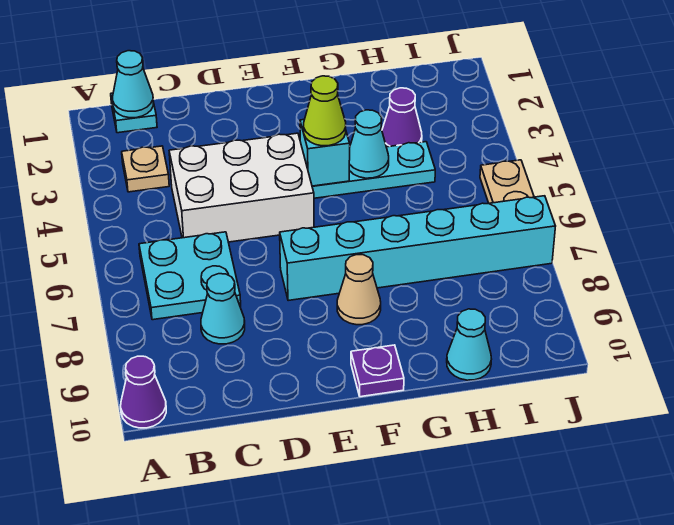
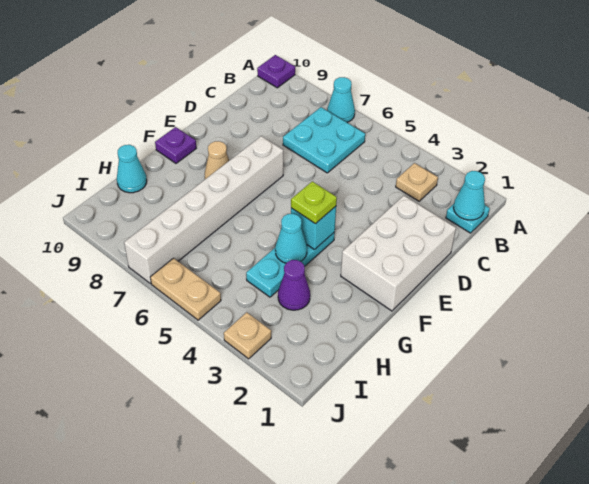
purple 1x1 cone [121,356,166,428] -> purple 1x1 plate [257,55,295,88]
white 2x3 brick [169,133,314,242] -> white 2x3 brick moved to [341,196,456,311]
cyan 1x1 cone [201,274,245,344] -> cyan 1x1 cone moved to [327,77,355,122]
cyan 1x6 brick [280,196,556,301] -> white 1x6 brick [124,136,283,284]
lime 1x1 cone [304,76,346,146] -> lime 1x1 plate [291,181,337,224]
none -> tan 1x1 plate [224,312,271,359]

